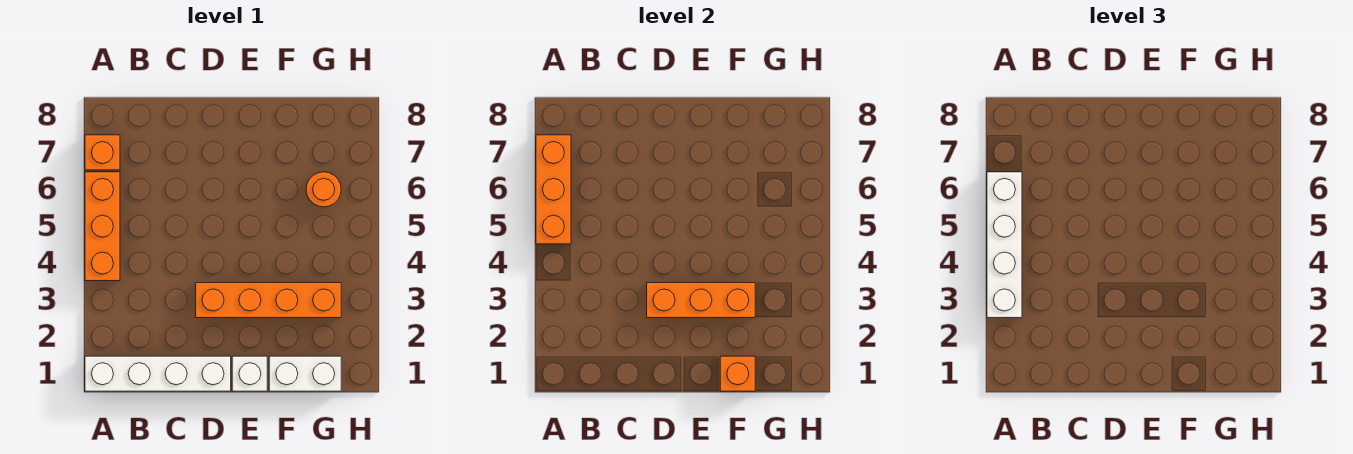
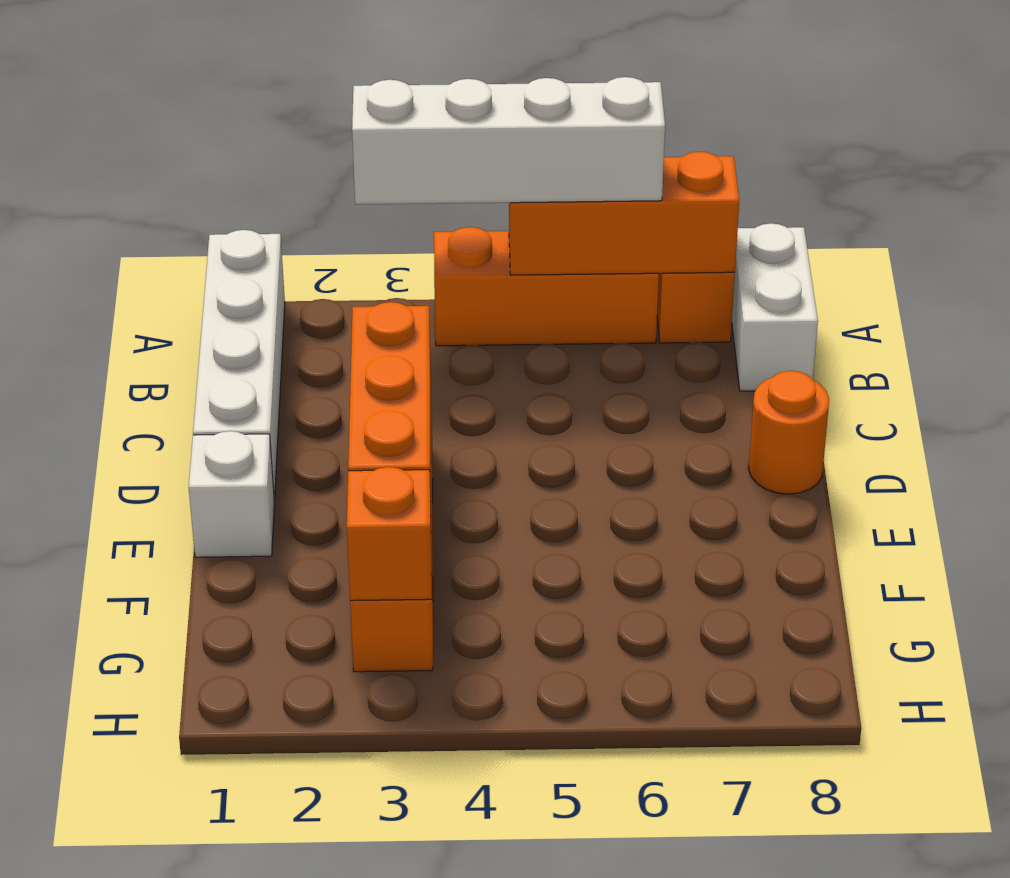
white 1x2 brick [269,356,341,391] -> white 1x2 brick moved to [732,223,818,391]
orange 1x1 brick [720,356,755,391] -> orange 1x1 brick moved to [347,467,432,601]
orange 1x1 round brick [306,172,341,207] -> orange 1x1 round brick moved to [749,371,829,494]

